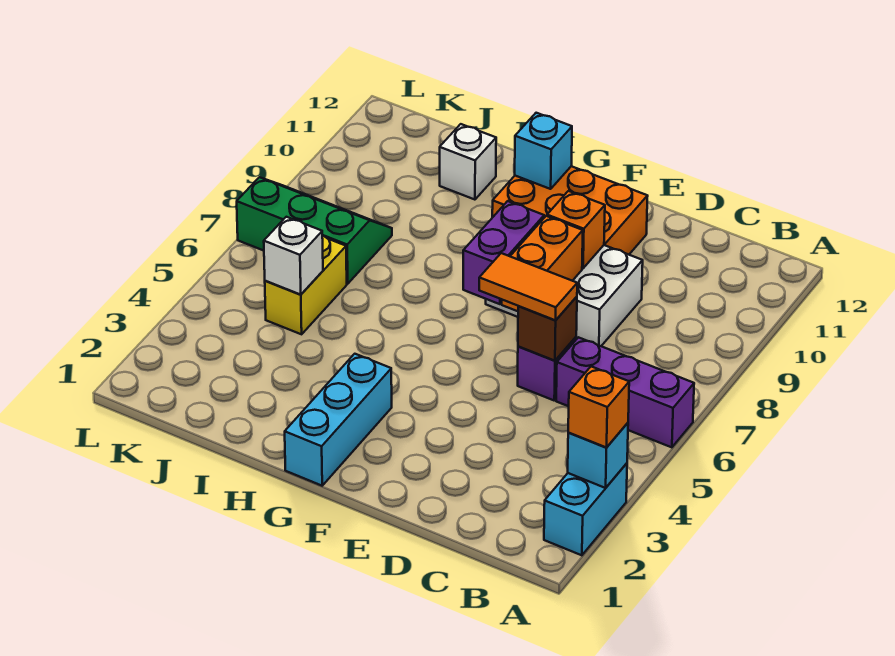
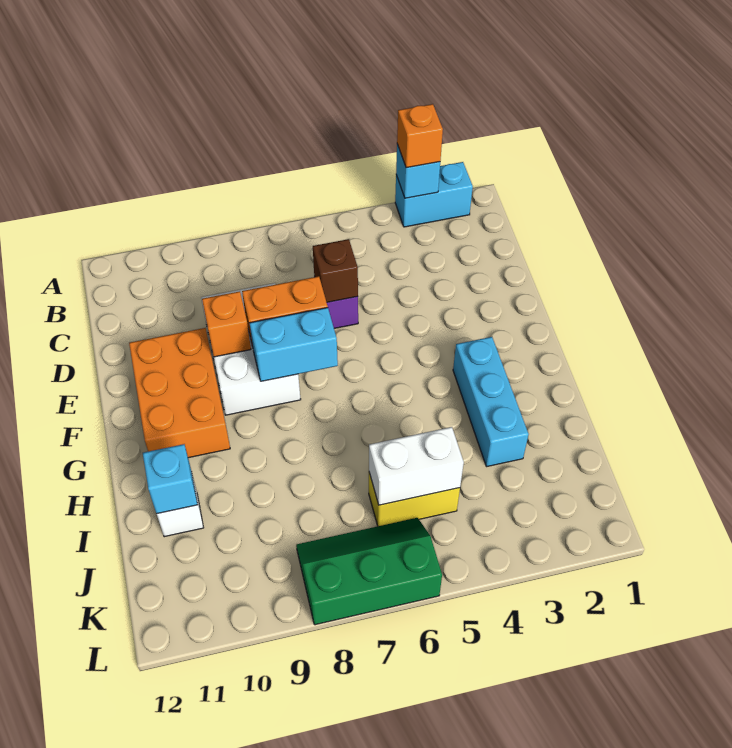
purple 1x3 brick [556,337,694,447] -> none
orange 1x2 tile [479,253,577,320] -> none
purple 1x2 brick [463,201,544,304] -> cyan 1x2 brick [249,308,338,381]
cyan 1x3 brick [285,354,392,486] -> cyan 1x3 brick turned to [453,337,529,467]
cyan 1x1 brick [515,113,572,189] -> cyan 1x1 brick moved to [143,444,197,514]
white 1x1 brick [264,217,323,295] -> white 1x2 brick [369,427,464,505]
green 2x3 slope [237,177,392,284] -> green 2x3 slope turned to [296,518,442,625]

